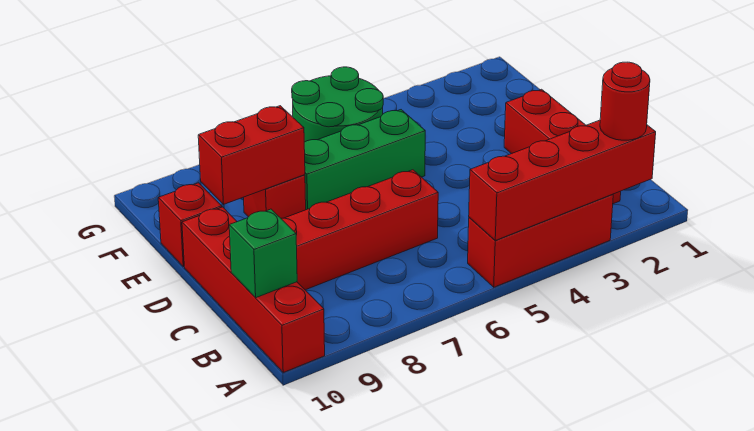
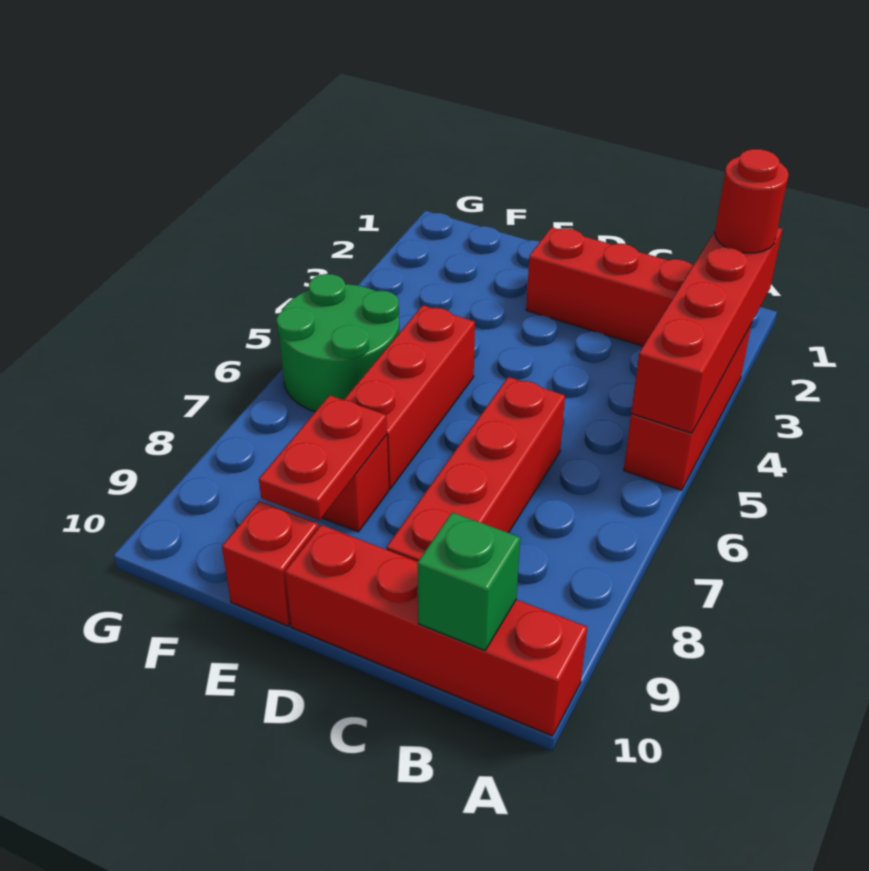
green 1x3 brick [304,110,425,210] -> red 1x3 brick [344,305,475,489]
red 1x2 brick [198,106,305,204] -> red 1x2 plate [259,395,387,520]

